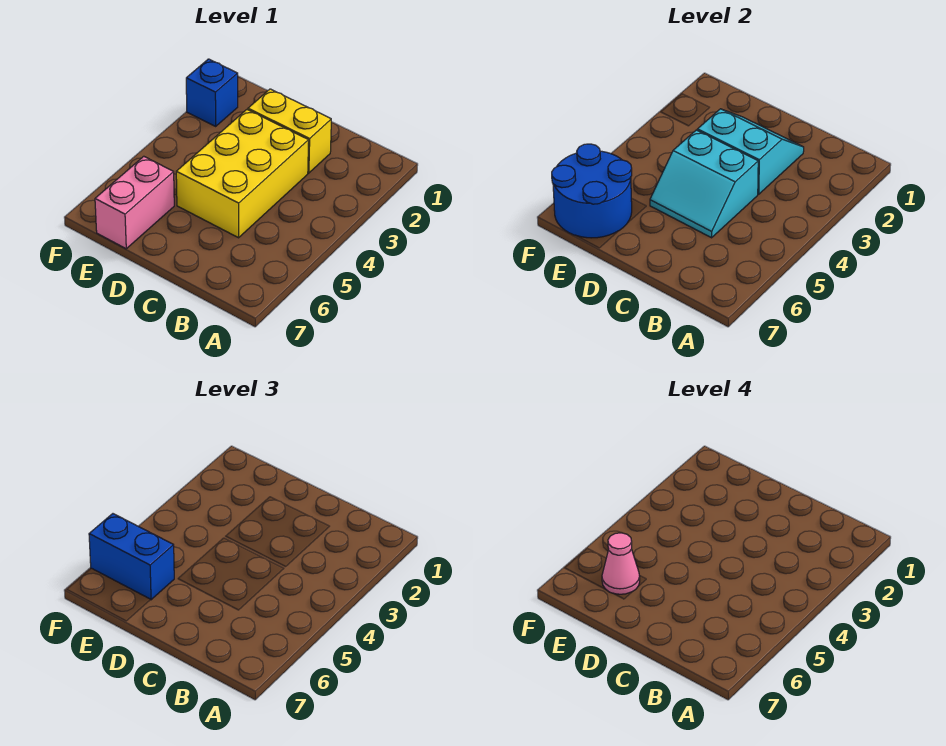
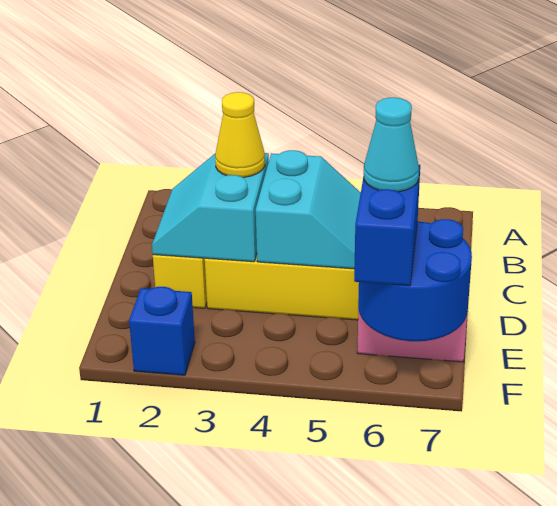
none -> yellow 1x1 cone [215,92,265,177]
pink 1x1 cone [602,533,640,594] -> cyan 1x1 cone [364,97,419,192]

